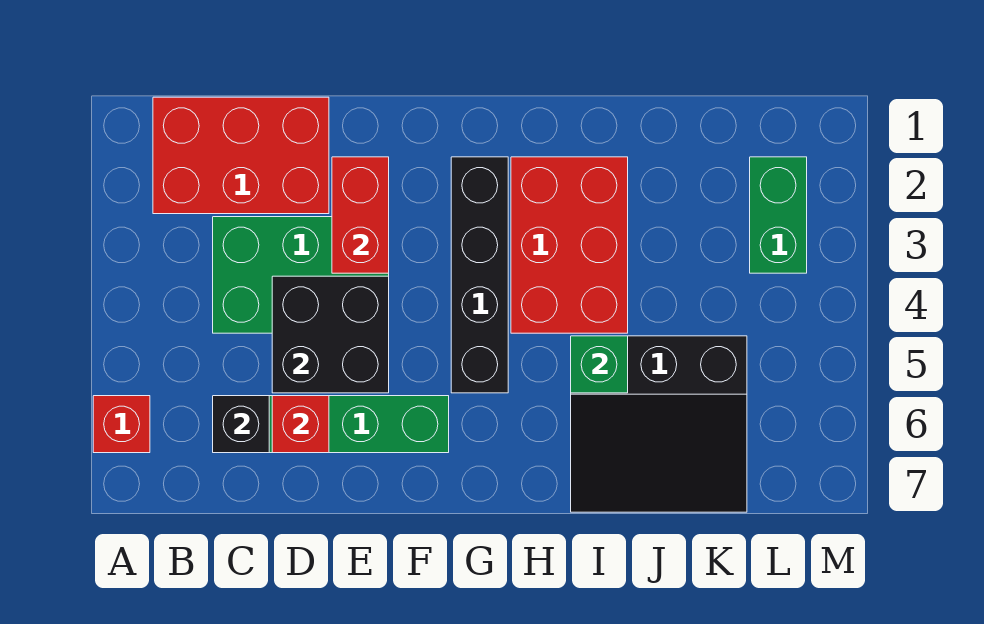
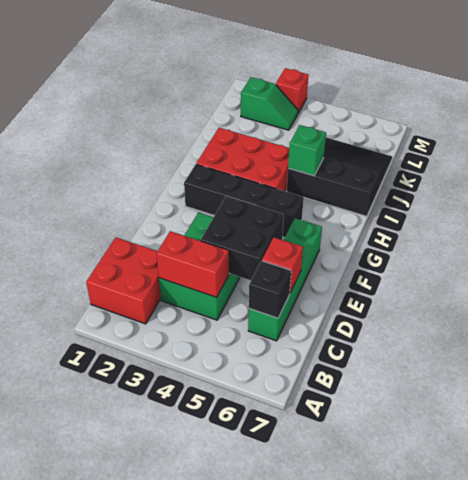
red 1x1 brick [93,396,150,453] -> red 1x1 brick moved to [276,68,309,113]
red 2x3 brick [153,97,329,214] -> red 2x2 brick [86,237,161,324]
red 1x2 brick [332,157,389,273] -> red 1x2 brick moved to [156,231,229,297]
black 3x3 slope [571,336,747,512] -> black 3x3 slope turned to [287,138,392,216]
green 1x2 brick [750,157,807,273] -> green 1x2 slope [241,77,298,130]

